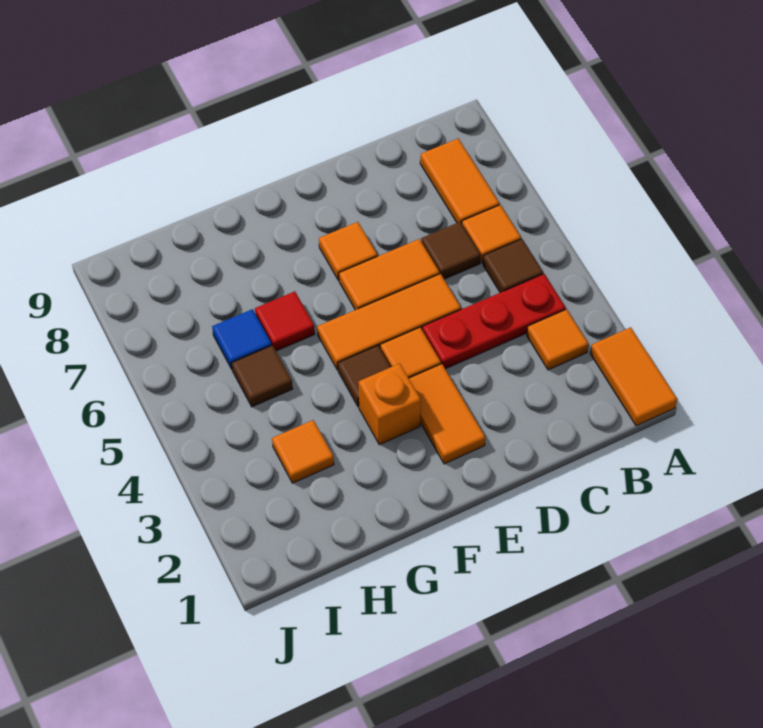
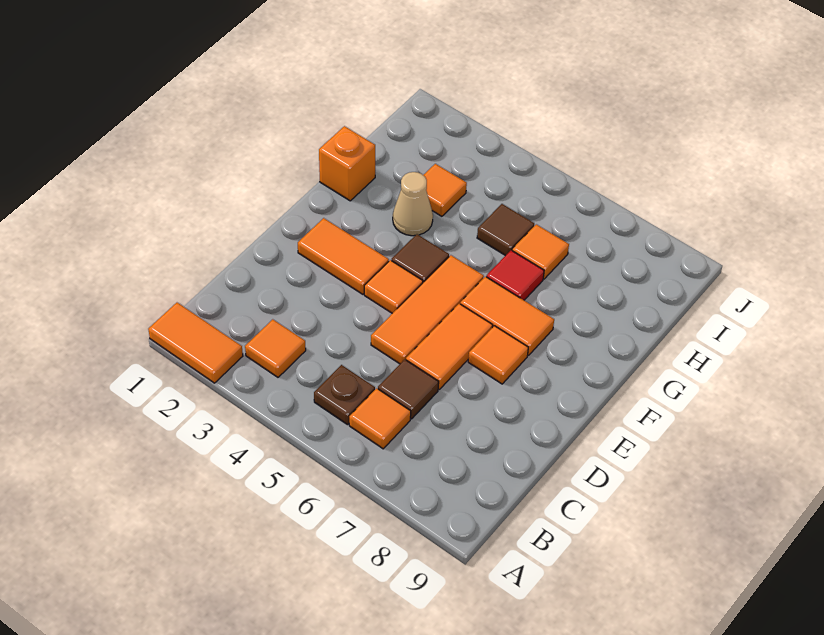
red 1x3 plate [422,274,566,369] -> none
brown 1x1 tile [483,239,543,293] -> brown 1x1 plate [314,365,375,425]
orange 1x2 tile [420,139,499,224] -> orange 1x2 tile moved to [460,277,554,356]
orange 1x1 brick [359,363,421,445] -> orange 1x1 brick moved to [319,126,375,201]
none -> tan 1x1 cone [393,172,433,236]
blue 1x1 tile [212,309,272,369] -> orange 1x1 tile [512,224,569,279]

